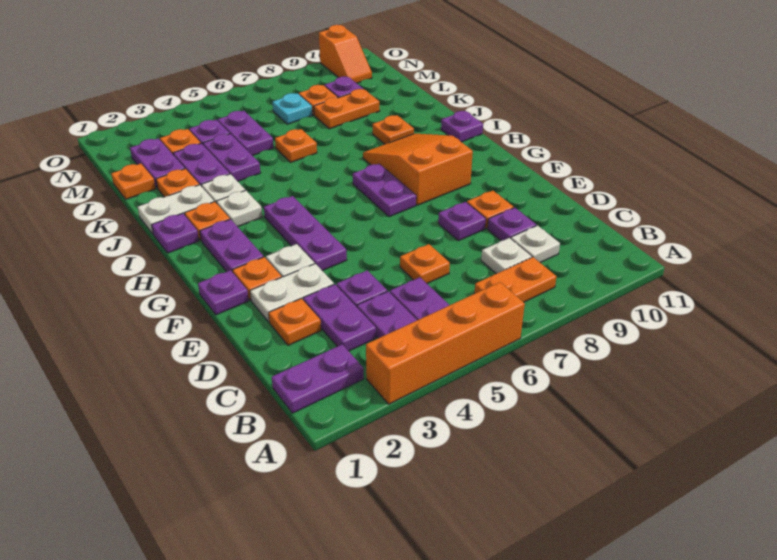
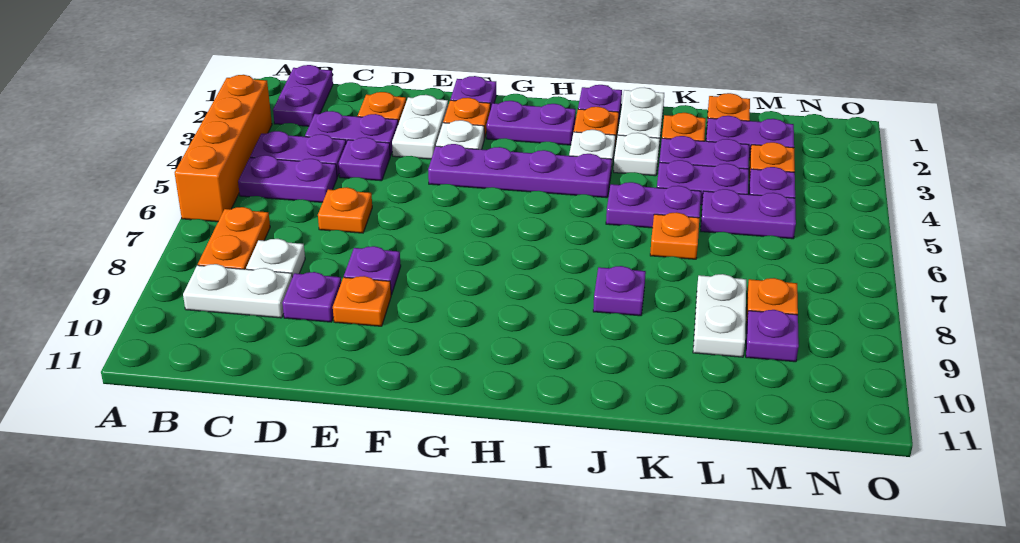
white 1x1 plate [511,225,560,263] -> white 1x2 plate [183,264,292,318]
purple 1x3 plate [264,196,347,271] -> purple 1x4 plate [428,144,612,198]
purple 1x2 plate [353,164,416,217] -> purple 1x2 plate moved to [606,182,701,228]
orange 2x3 slope [363,134,473,205] -> none
purple 1x1 plate [441,111,483,142] -> purple 1x1 plate moved to [593,266,646,316]
orange 1x1 plate [373,115,414,144] -> none
orange 1x2 plate [314,89,380,129] -> white 1x2 plate [693,274,746,357]
cyan 1x1 plate [273,93,312,124] -> none
orange 1x2 slope [319,25,372,83] -> none

